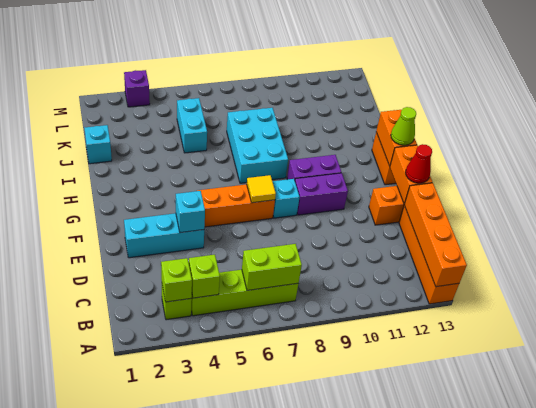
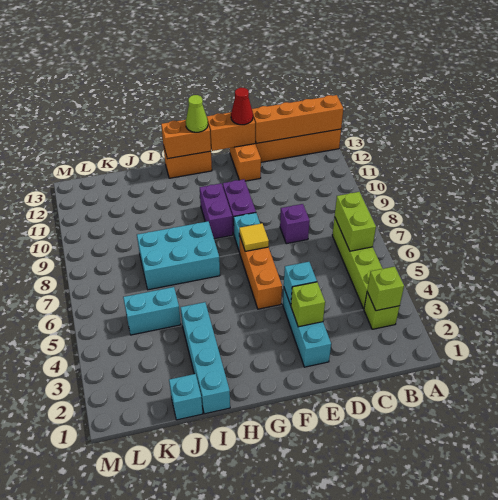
lime 1x1 brick [189,255,220,298] -> lime 1x1 brick moved to [291,282,325,327]
none -> cyan 1x4 brick [181,302,230,414]
purple 1x1 brick [124,70,150,107] -> purple 1x1 brick moved to [280,204,310,244]

